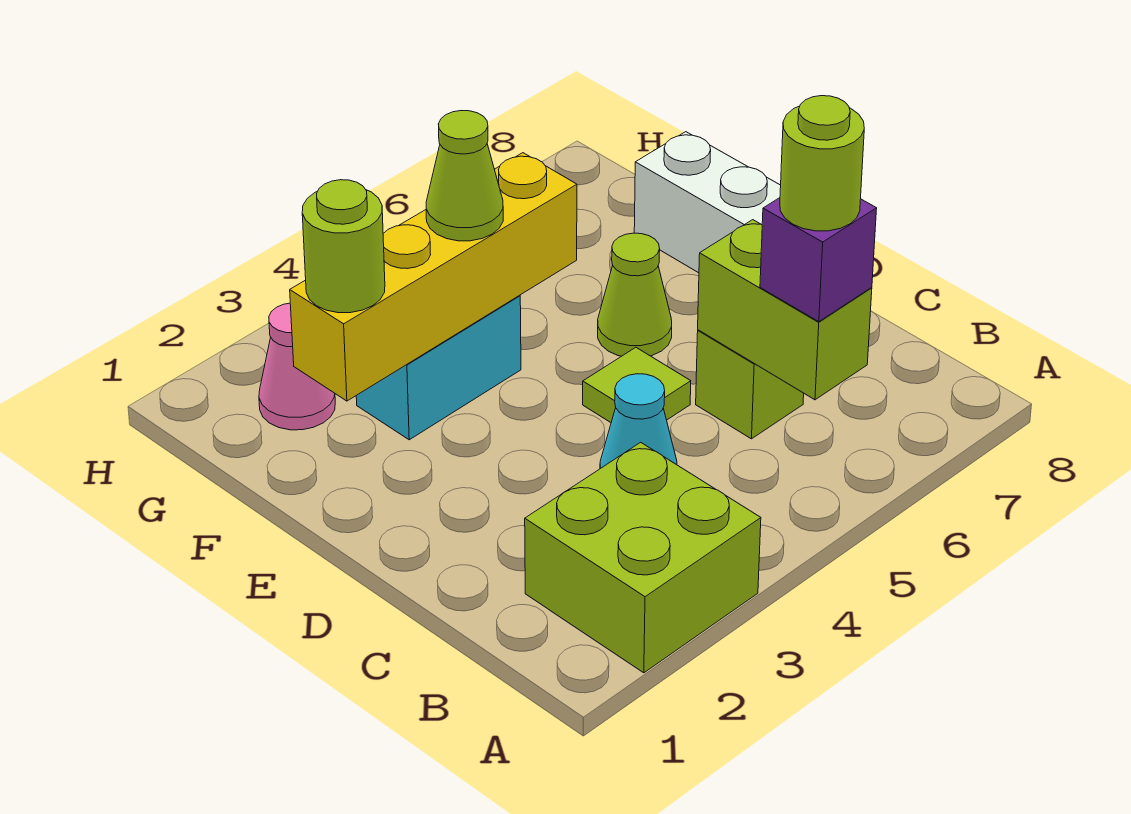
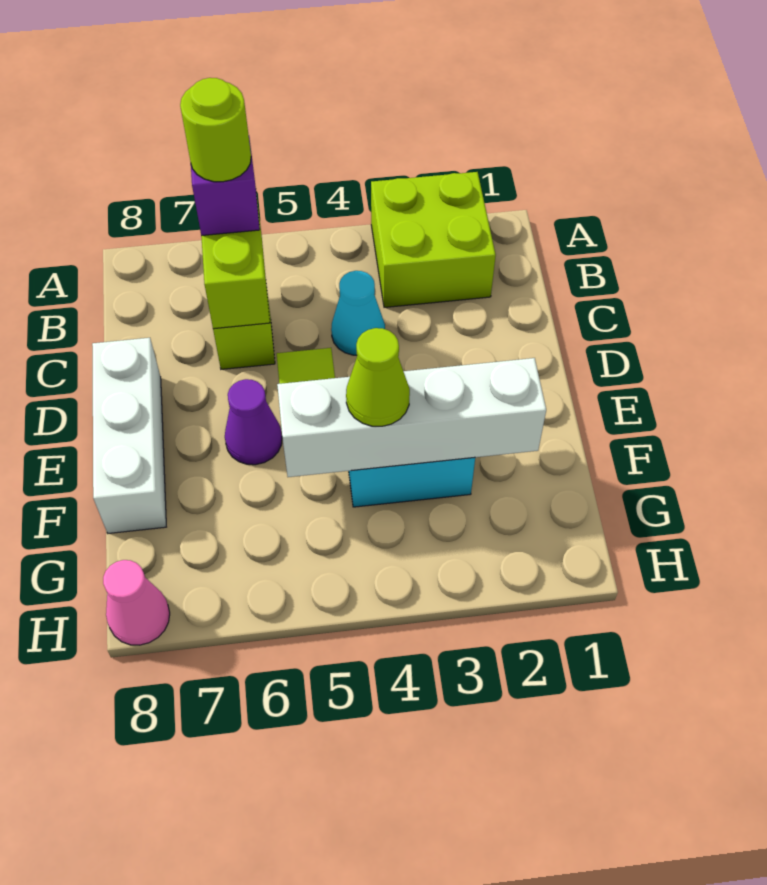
lime 1x1 cone [598,233,672,356] -> purple 1x1 cone [225,379,282,465]
yellow 1x4 brick [290,153,577,401] -> white 1x4 brick [277,358,546,477]
lime 1x1 round brick [302,180,385,313] -> none
pink 1x1 cone [259,303,335,430] -> pink 1x1 cone moved to [103,560,170,645]

